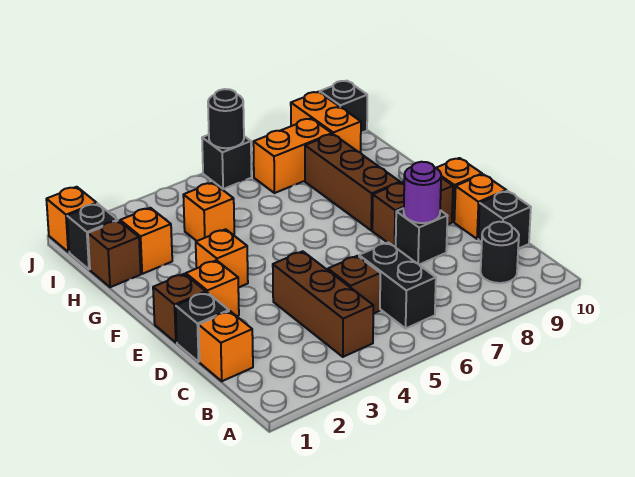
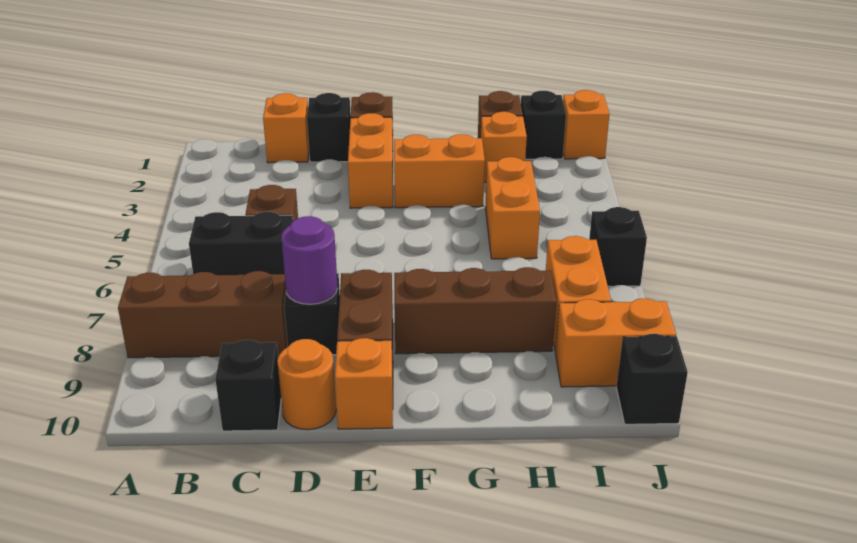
brown 1x3 brick [273,251,373,357] -> brown 1x3 brick moved to [118,271,287,358]
black 1x1 round brick [481,222,519,283] -> none
orange 1x1 brick [454,174,506,239] -> orange 1x1 round brick [277,339,336,430]
orange 1x1 brick [186,260,239,316] -> orange 1x2 brick [348,113,393,208]
orange 1x1 brick [196,229,248,288] -> orange 1x2 brick [394,134,485,208]
orange 1x1 brick [183,183,234,241] -> orange 1x2 brick [485,157,540,259]
black 1x1 round brick [208,89,244,148] -> none

